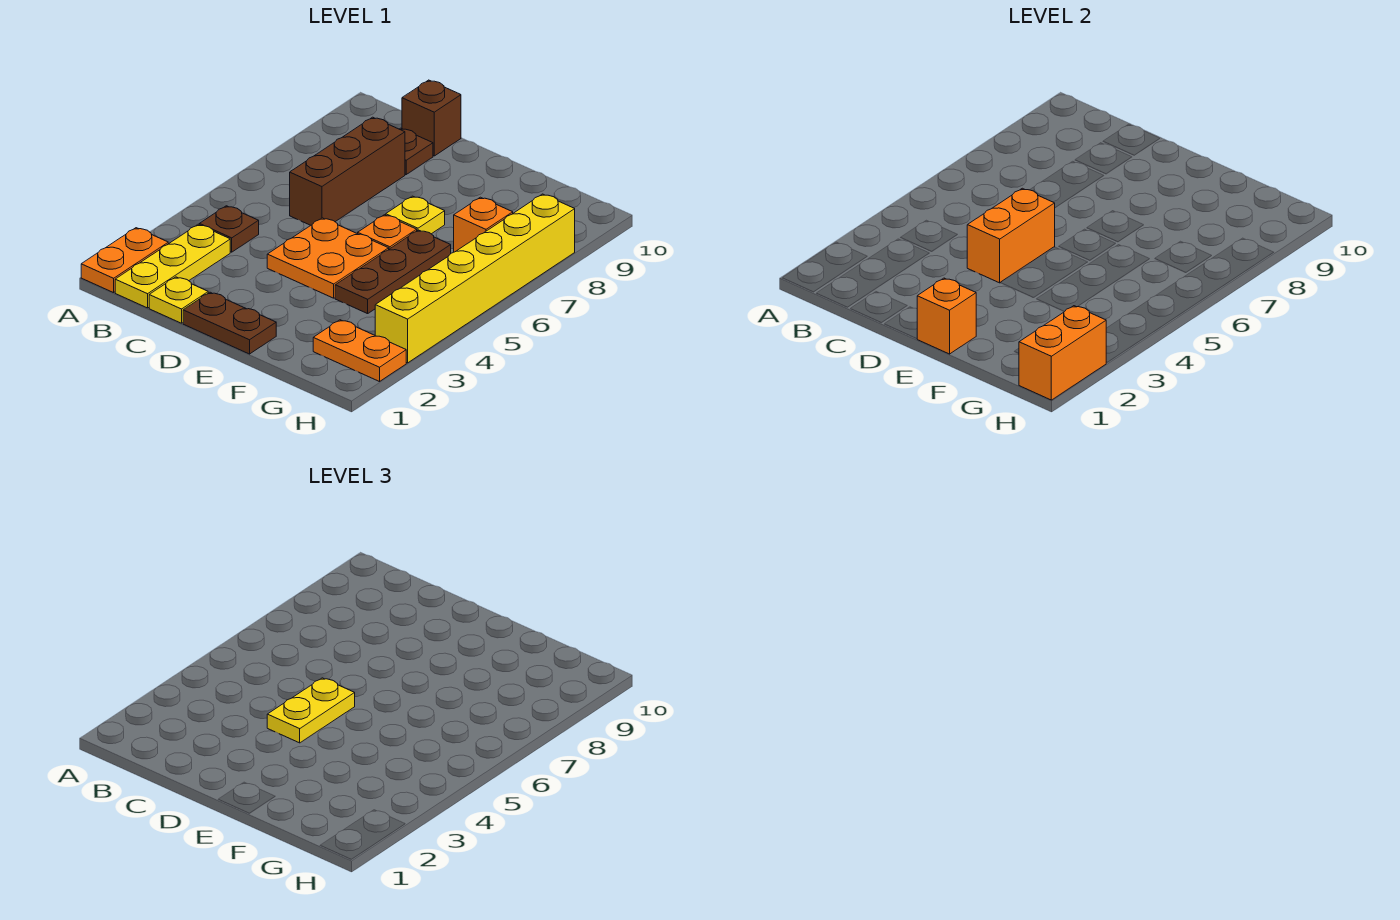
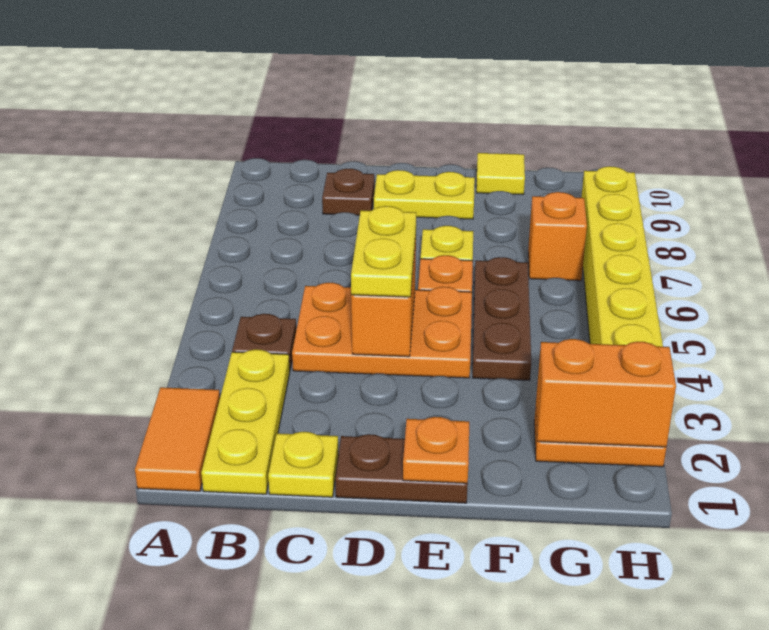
orange 1x2 plate [81,228,168,293] -> orange 1x2 tile [135,387,220,491]
brown 1x3 brick [290,117,405,225] -> none
brown 1x1 brick [402,80,461,156] -> none
orange 2x2 plate [267,218,389,298] -> orange 2x3 plate [292,283,472,378]
none -> yellow 1x2 plate [374,170,475,219]
orange 1x1 brick [917,278,976,354] -> orange 1x1 plate [403,417,469,483]
none -> yellow 1x1 tile [476,153,525,195]
orange 1x2 brick [1019,306,1106,400] -> orange 1x2 brick turned to [536,339,676,447]

